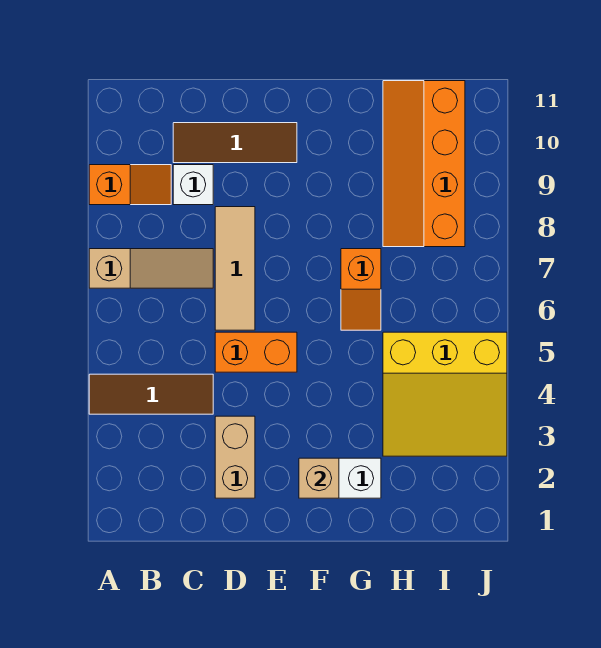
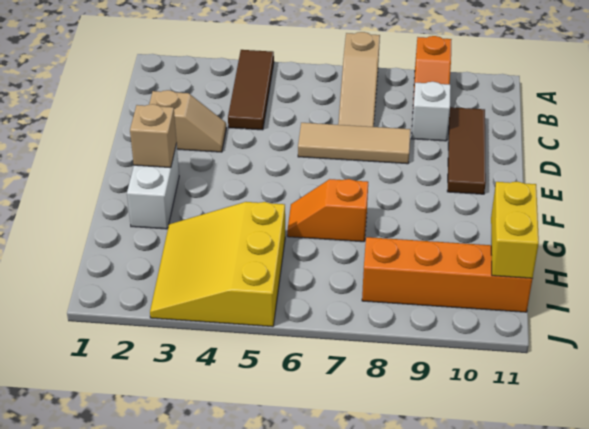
tan 1x2 brick [215,416,255,498] -> tan 1x2 slope [149,90,226,152]
orange 1x2 brick [215,332,297,372] -> none
none -> yellow 1x2 brick [491,182,539,278]

